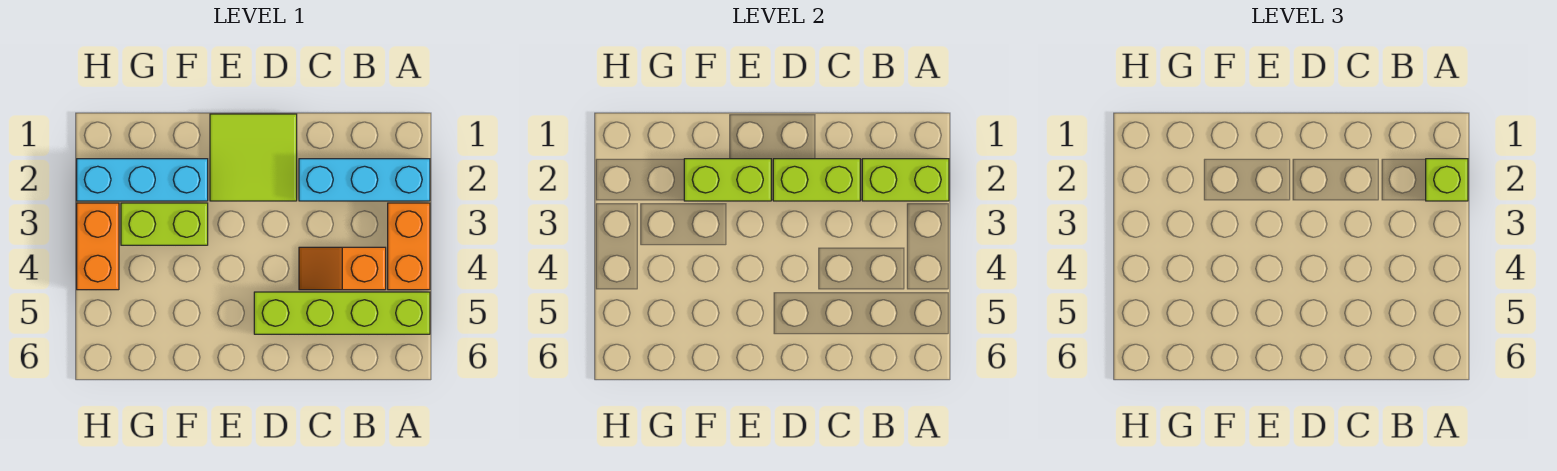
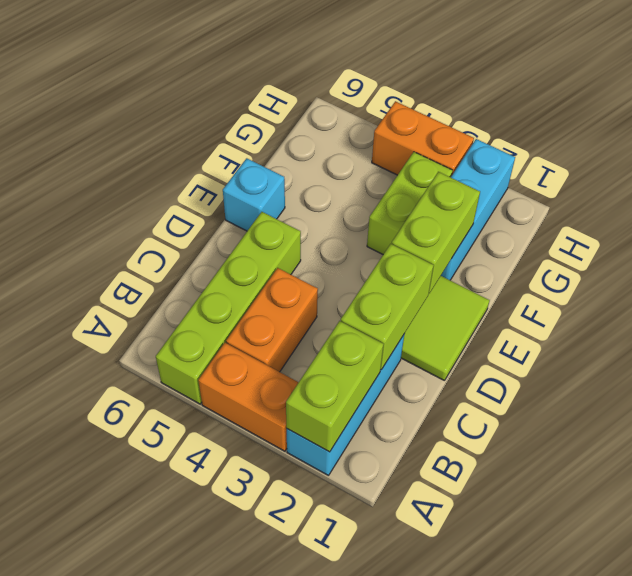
lime 1x1 brick [1426,159,1468,201] -> none
orange 1x2 slope [299,247,386,290] -> orange 1x2 brick [226,268,318,372]
none -> cyan 1x1 brick [223,158,285,231]

